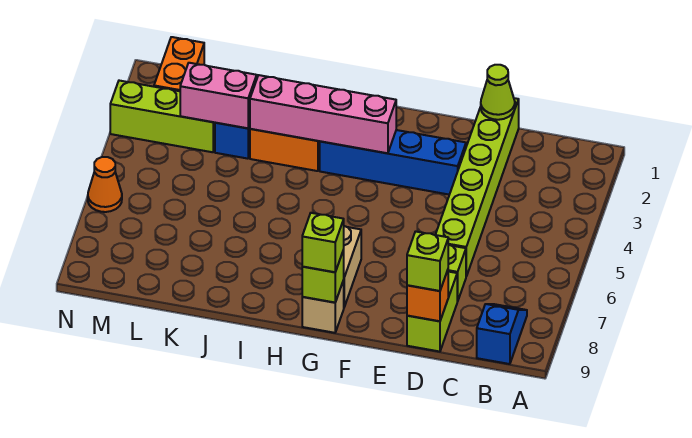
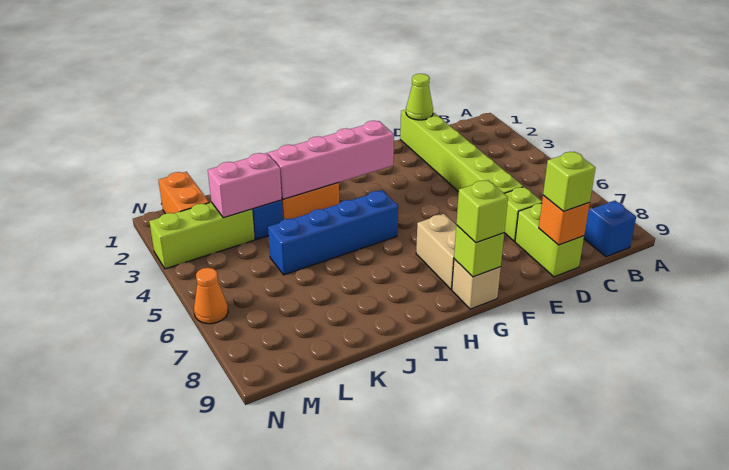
blue 1x4 brick [320,130,466,195] -> blue 1x4 brick moved to [268,190,398,275]

